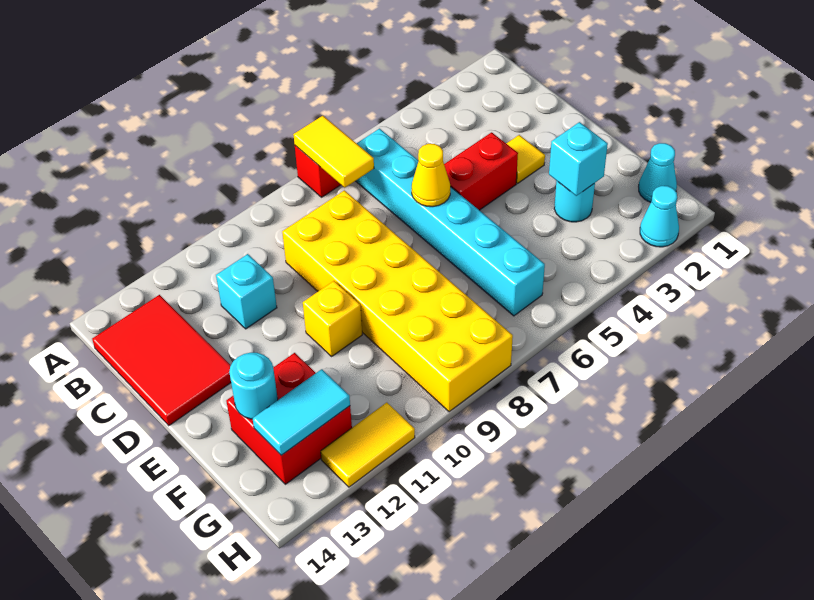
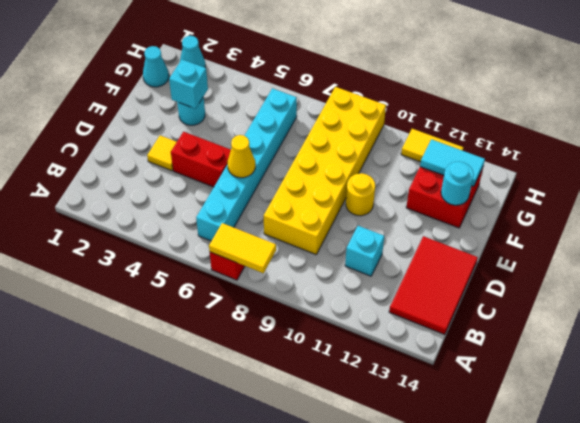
yellow 1x2 tile [293,116,374,187] -> yellow 1x2 tile turned to [209,223,276,273]
yellow 1x1 brick [303,281,362,356] -> yellow 1x1 round brick [346,173,375,216]

